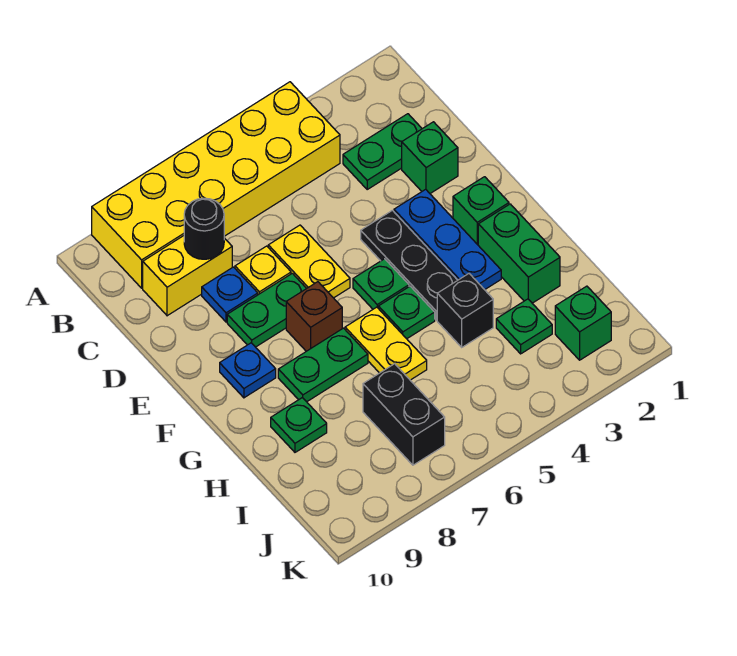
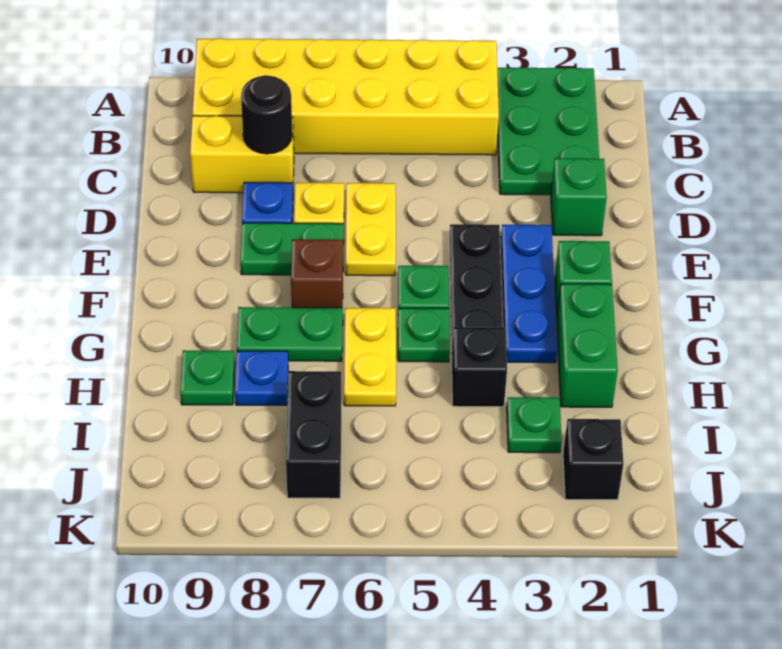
green 1x2 plate [343,114,422,189] -> green 2x3 plate [497,67,599,195]
blue 1x1 plate [220,343,276,398] -> blue 1x1 plate moved to [235,351,288,405]
green 1x1 brick [555,286,611,360] -> black 1x1 brick [563,419,623,500]

